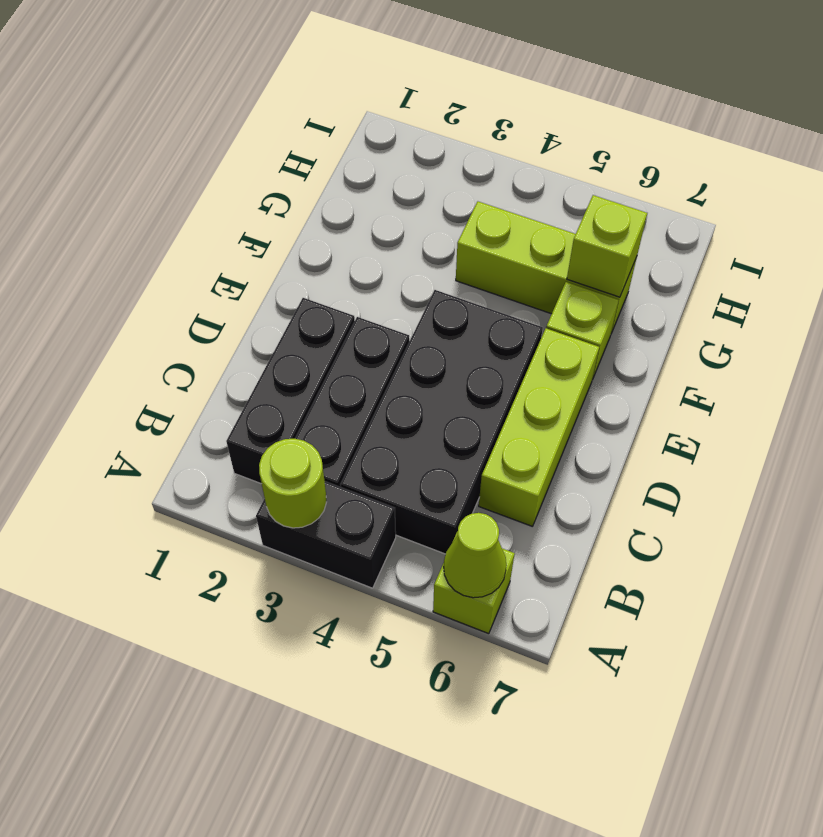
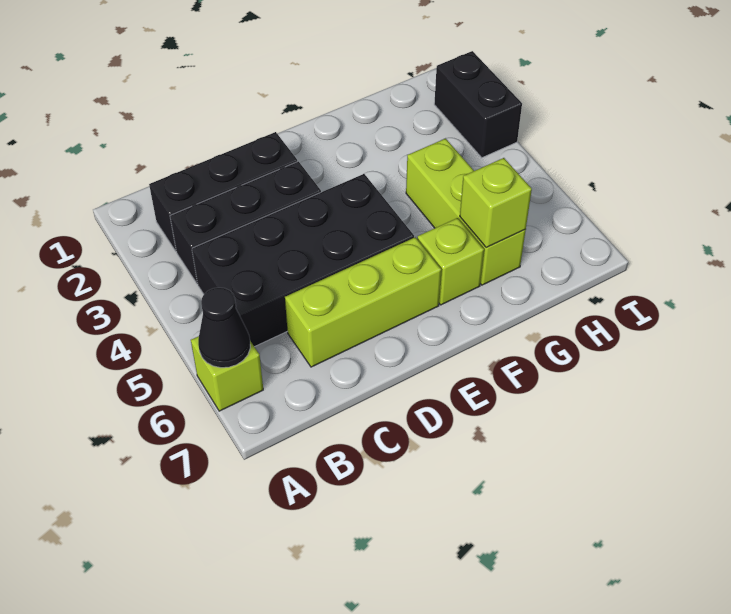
black 1x2 brick [256,482,396,588] -> black 1x2 brick moved to [434,51,522,158]
lime 1x1 round brick [259,439,326,528] -> none
lime 1x1 cone [444,513,507,598] -> black 1x1 cone [198,288,250,368]

